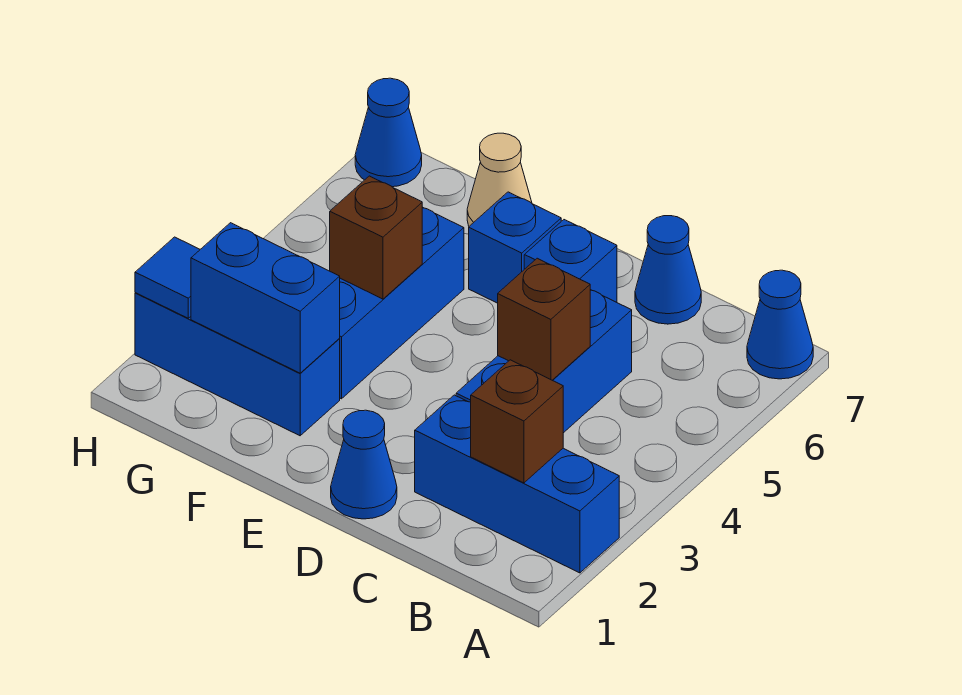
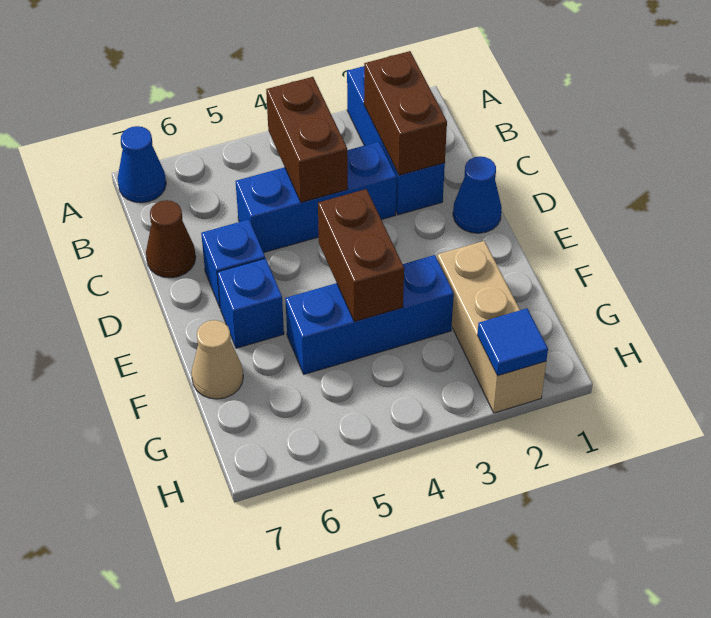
brown 1x1 brick [471,360,563,483] -> brown 1x2 brick [364,51,447,175]
brown 1x1 brick [498,258,590,380] -> brown 1x2 brick [266,77,348,202]
blue 1x1 cone [635,216,701,324] -> brown 1x1 cone [146,200,196,278]
blue 1x3 brick [135,293,340,436] -> tan 1x3 brick [437,241,546,413]
blue 1x2 brick [191,223,340,373] -> none
brown 1x1 brick [330,176,422,299] -> brown 1x2 brick [318,189,404,322]
blue 1x1 cone [355,78,422,187] -> none

